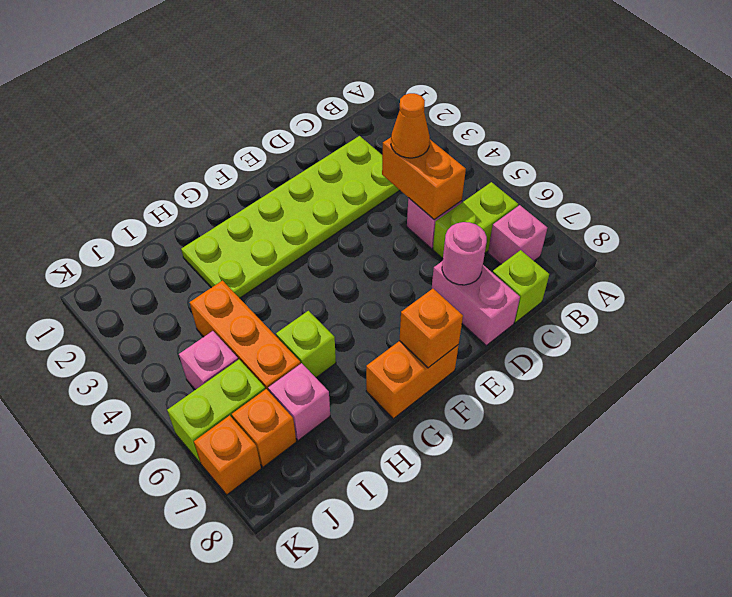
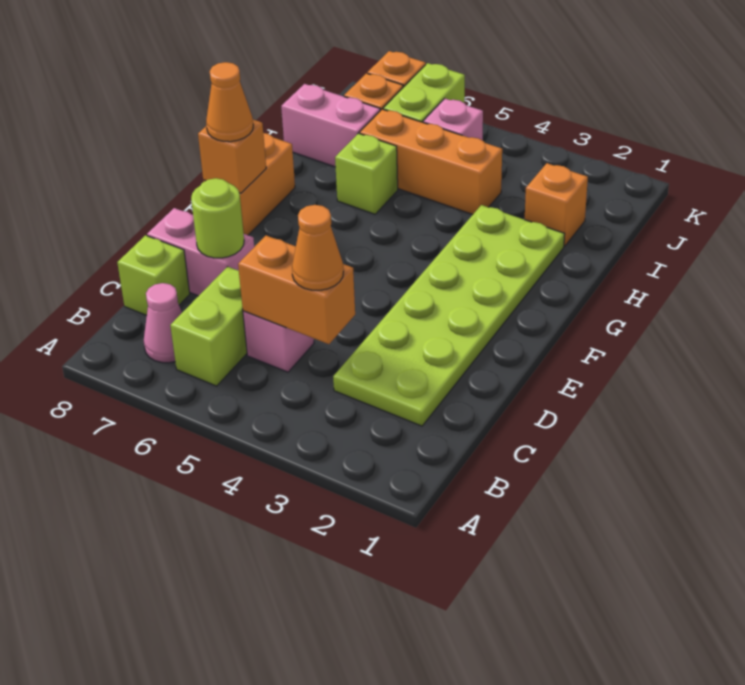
pink 1x1 brick [488,205,547,264] -> pink 1x1 cone [144,283,182,363]
pink 1x1 round brick [442,222,487,285] -> lime 1x1 round brick [191,178,244,258]
none -> orange 1x1 cone [206,62,253,142]
none -> orange 1x1 brick [525,163,588,246]
pink 1x1 brick [268,363,330,441] -> pink 1x2 brick [281,84,380,167]

